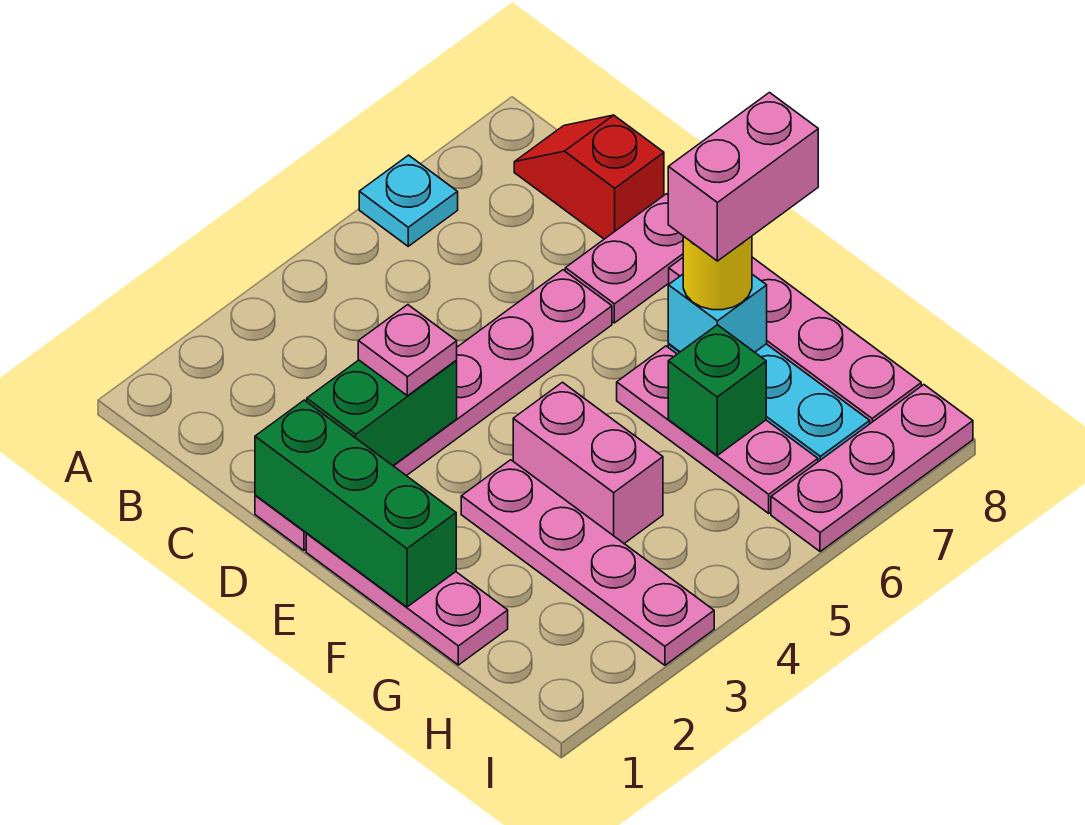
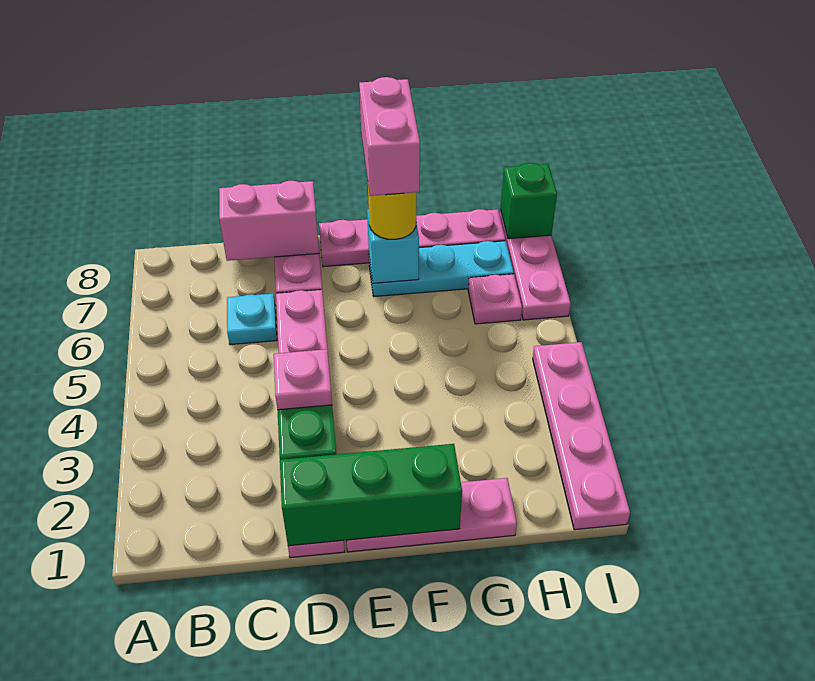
cyan 1x1 plate [359,155,458,246] -> cyan 1x1 plate moved to [227,294,277,345]
red 1x2 slope [514,115,664,239] -> none
pink 1x4 plate [461,460,714,665] -> pink 1x4 plate turned to [533,342,630,530]
pink 1x2 brick [513,382,663,543] -> pink 1x2 brick moved to [219,181,319,261]
pink 1x3 plate [617,346,818,513] -> pink 1x1 plate [468,274,522,324]
green 1x1 brick [668,325,766,455] -> green 1x1 brick moved to [500,163,557,239]

